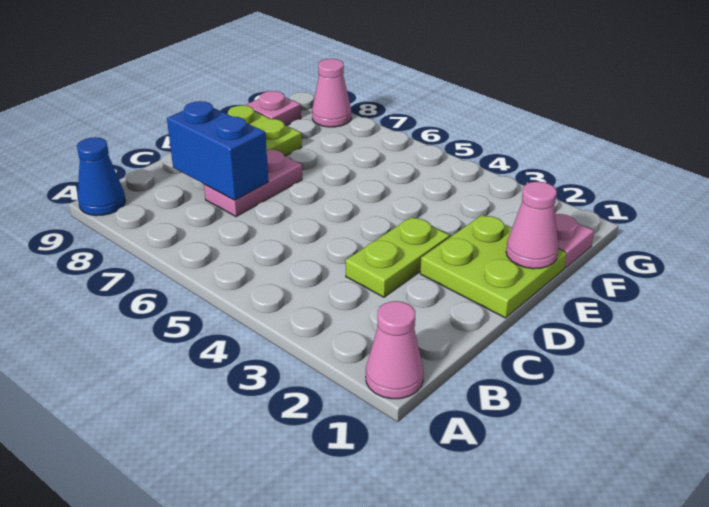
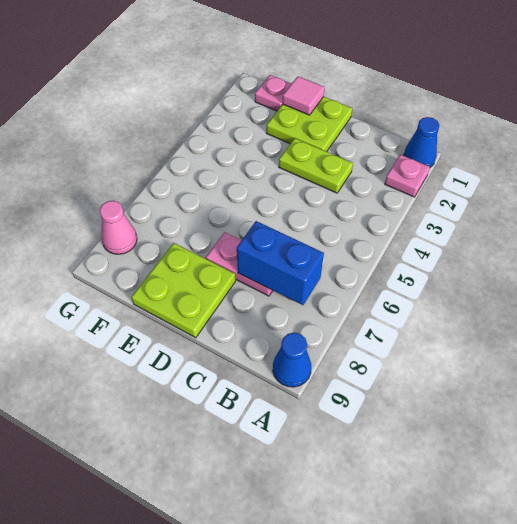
pink 1x1 cone [366,301,424,399] -> blue 1x1 cone [404,117,439,167]
blue 1x2 brick [167,101,268,200] -> blue 1x2 brick turned to [237,221,324,305]
pink 1x1 cone [506,182,558,269] -> pink 1x1 tile [283,77,325,115]
pink 1x1 plate [245,91,301,126] -> pink 1x1 plate moved to [385,155,430,197]

